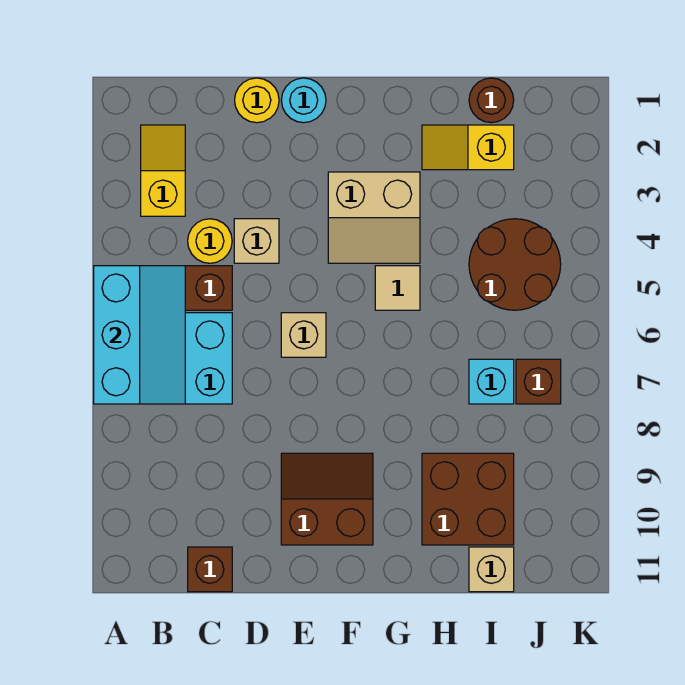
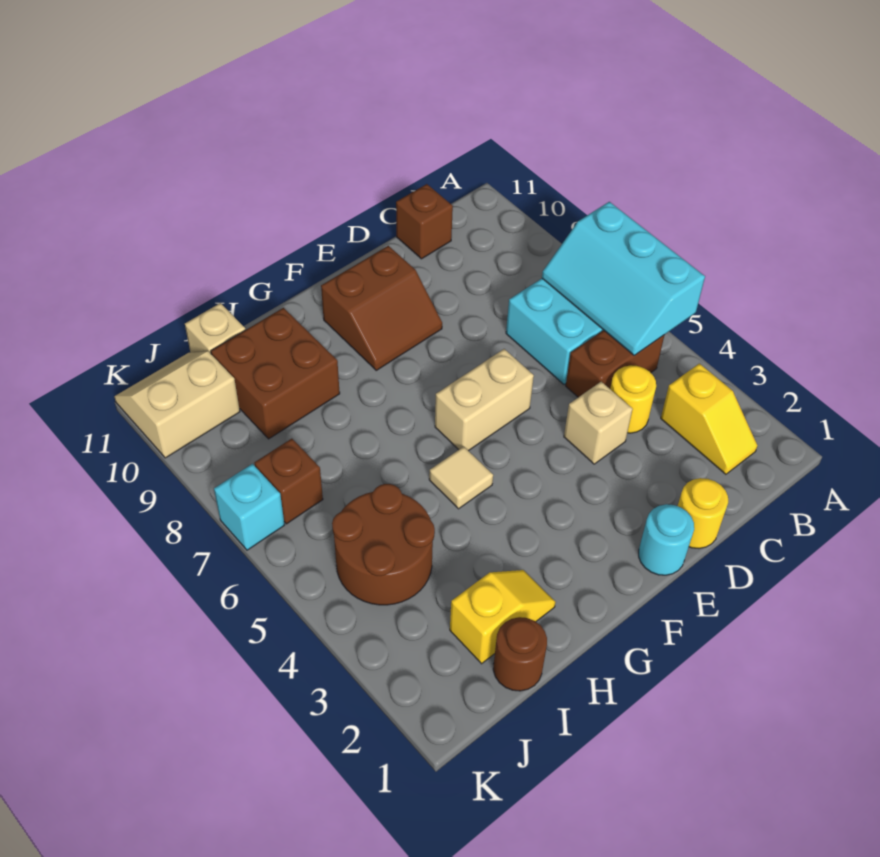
tan 1x1 brick [281,313,326,357] -> tan 1x2 brick [435,349,534,451]
tan 2x2 slope [328,172,420,263] -> tan 2x2 slope moved to [114,351,240,458]
cyan 1x1 brick [469,359,514,404] -> cyan 1x1 brick moved to [214,464,284,550]

